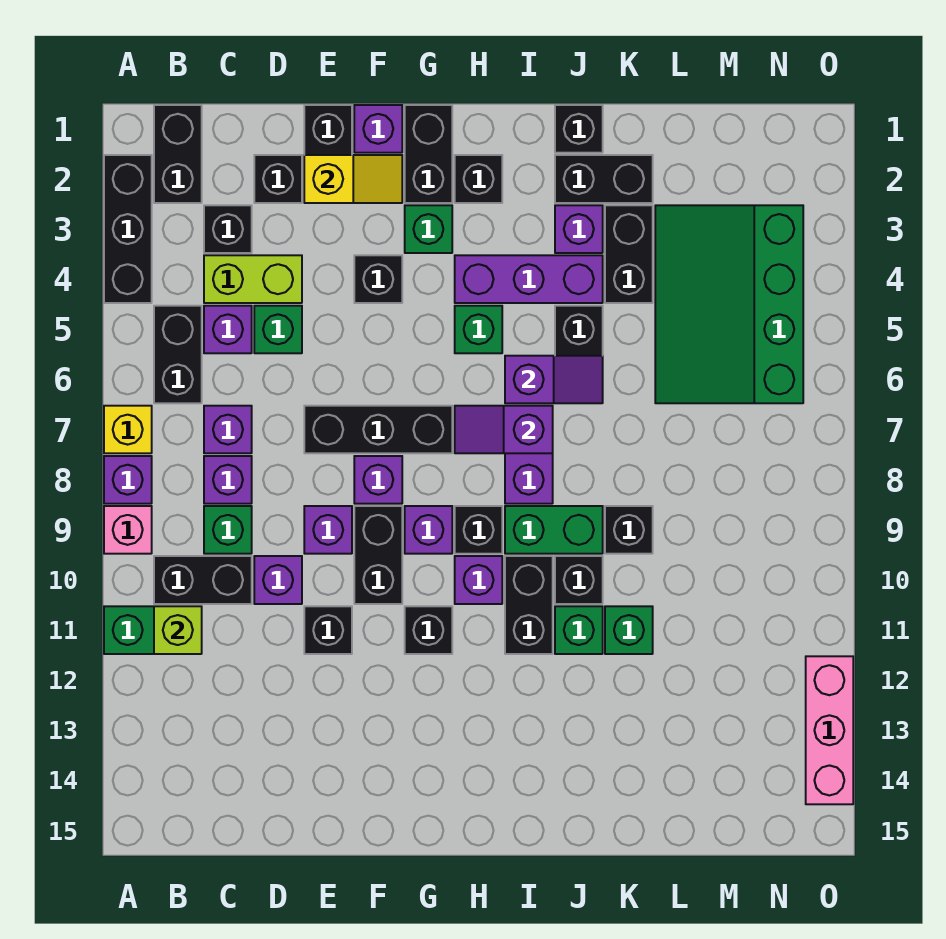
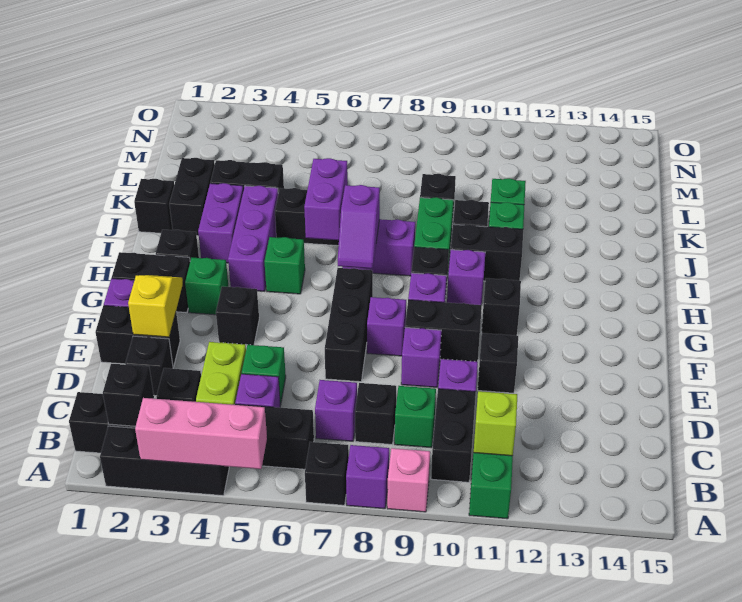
yellow 1x1 brick [104,406,152,453] -> black 1x1 brick [305,442,349,505]
none -> black 1x1 brick [103,364,154,426]
purple 1x1 brick [204,456,252,504] -> black 1x1 brick [355,383,396,444]
purple 1x2 slope [505,356,603,403] -> purple 1x2 brick [304,158,348,240]
purple 1x1 brick [555,205,603,253] -> purple 1x2 brick [198,183,243,263]
green 3x4 slope [655,205,803,403] -> none
pink 1x3 brick [806,656,853,804] -> pink 1x3 brick moved to [135,398,267,469]

